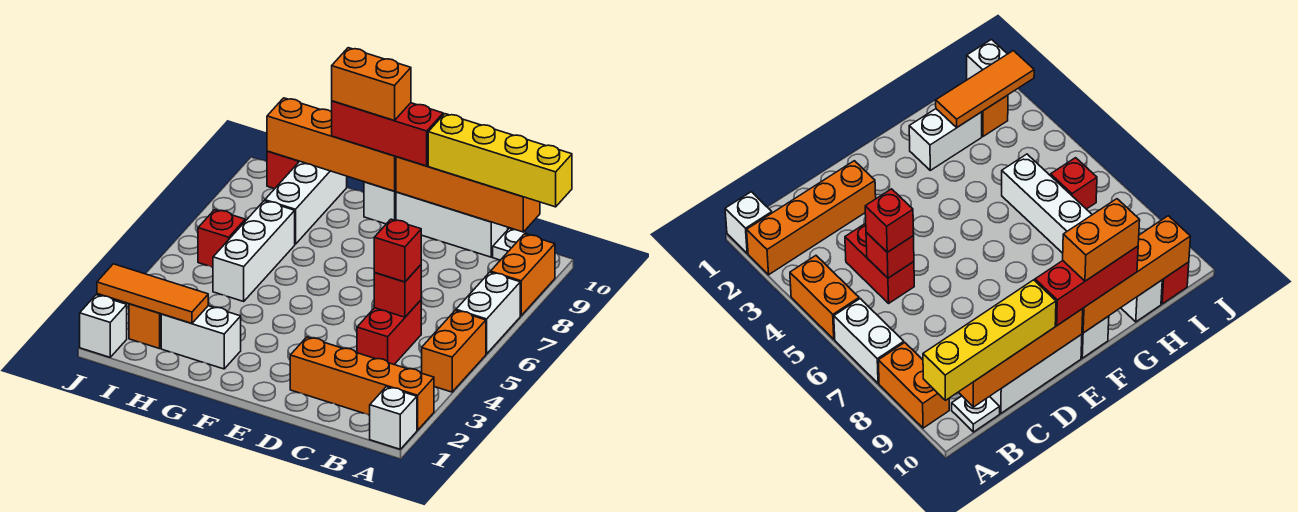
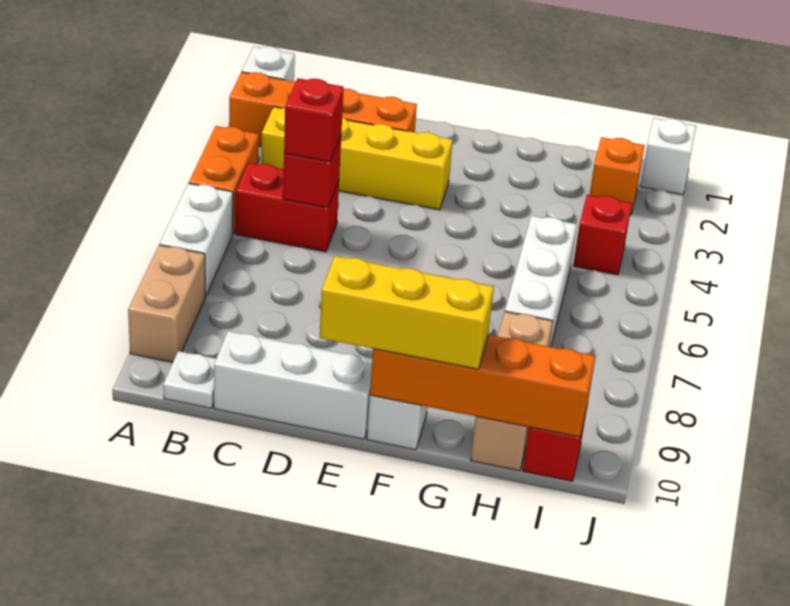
orange 1x2 brick [491,234,555,316] -> tan 1x2 brick [128,245,205,362]
yellow 1x4 brick [428,114,572,207] -> yellow 1x4 brick moved to [261,107,453,210]
orange 1x4 brick [396,157,540,232] -> none
red 1x2 brick [357,300,421,364] -> red 1x2 brick turned to [236,163,339,252]
red 1x3 brick [332,101,443,166] -> yellow 1x3 brick [320,256,494,369]
orange 1x2 brick [332,48,411,120] -> none
white 1x2 brick [161,306,241,369] -> none
orange 1x3 tile [97,264,208,324] -> none
white 1x3 brick [265,161,347,244] -> tan 1x3 brick [471,312,553,471]
red 1x1 brick [198,210,245,267] -> red 1x1 brick moved to [573,195,632,275]

